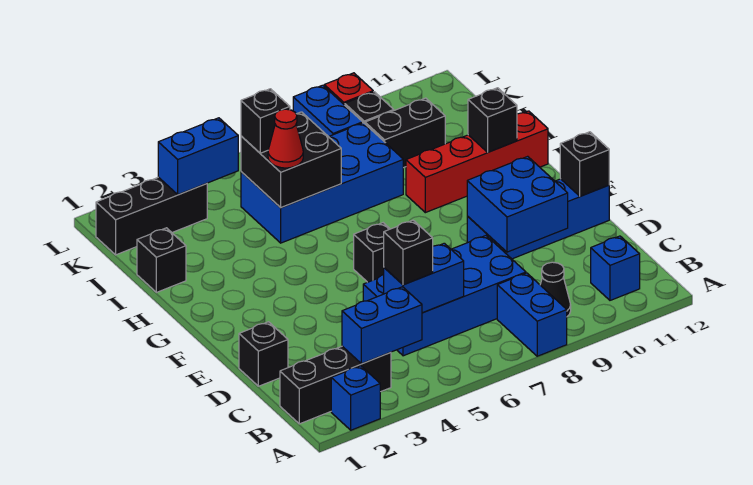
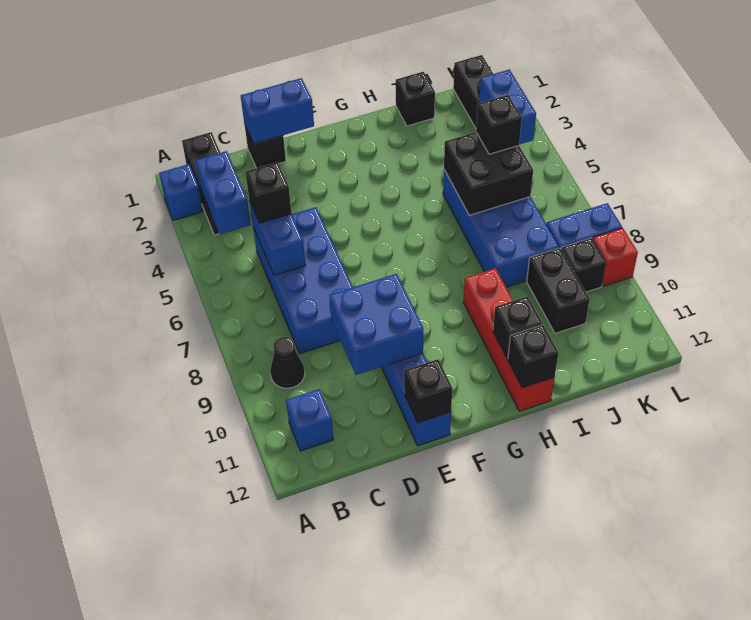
blue 1x2 brick [497,273,567,356] -> blue 1x2 brick moved to [241,78,314,144]
black 1x1 brick [354,223,390,282] -> black 1x1 brick moved to [508,325,558,388]
red 1x1 cone [268,109,303,168] -> none

